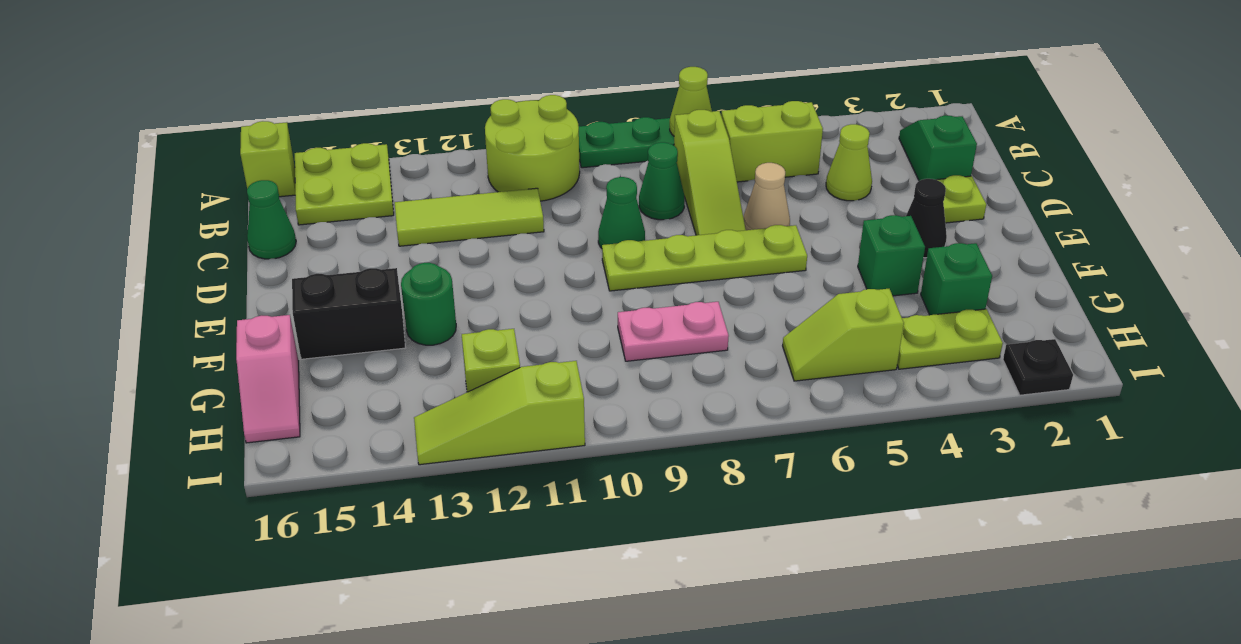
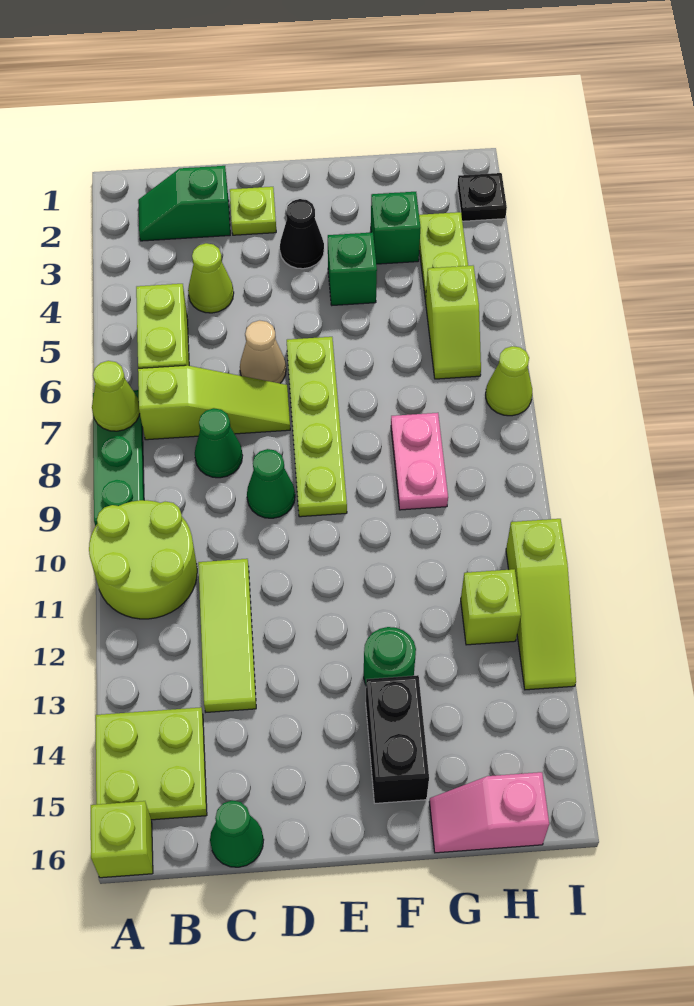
pink 1x2 slope [236,315,300,443] -> pink 1x2 slope turned to [429,772,549,853]
none -> lime 1x1 cone [486,346,532,416]

